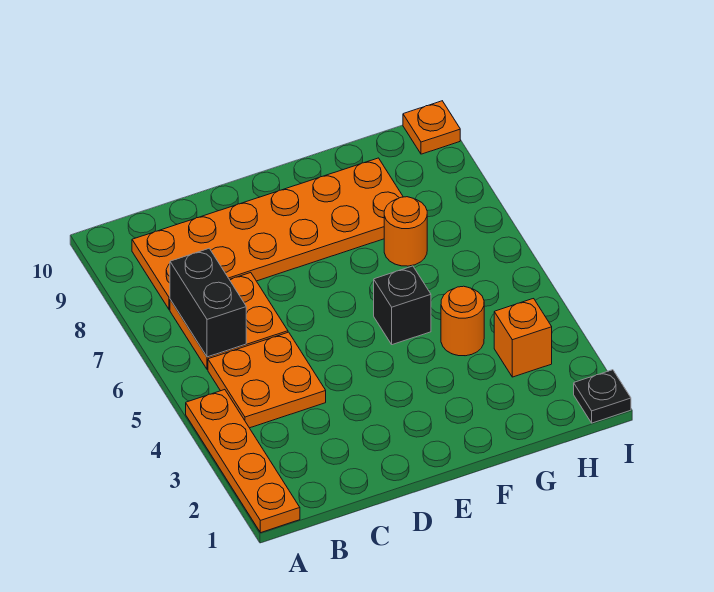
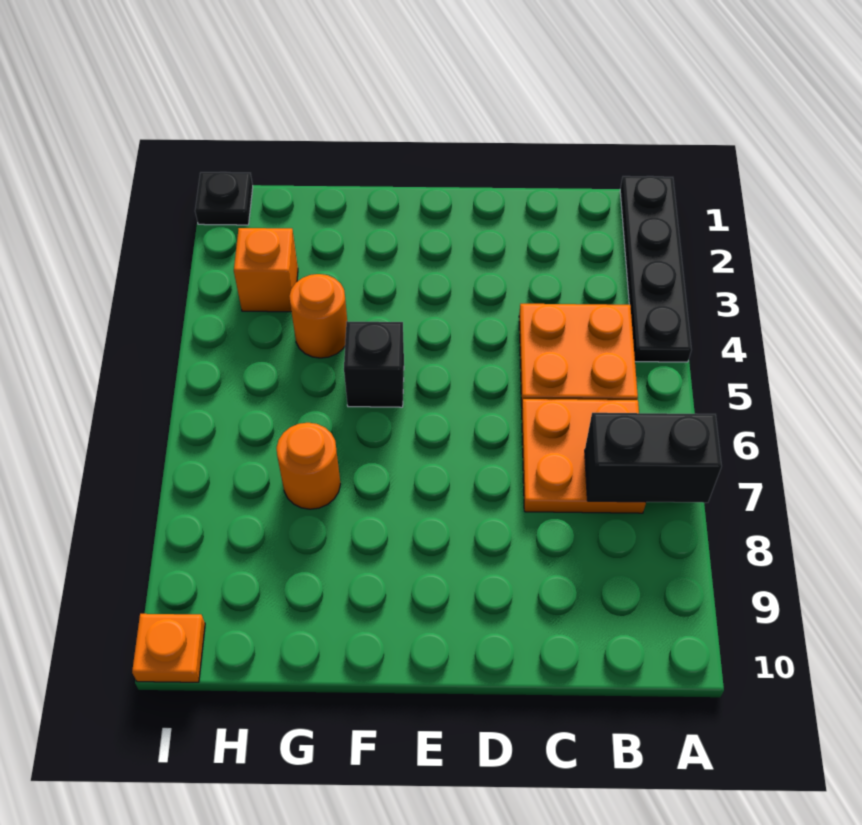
orange 1x4 plate [186,390,300,533] -> black 1x4 plate [620,176,692,362]
black 1x2 brick [170,248,246,357] -> black 1x2 brick turned to [585,413,722,503]
orange 2x6 plate [132,158,403,310] -> none

